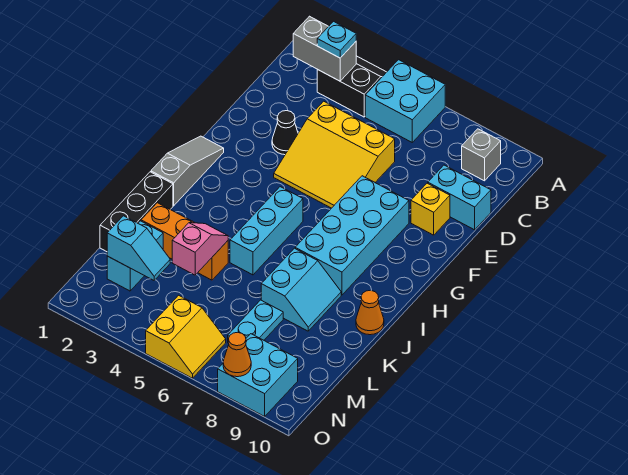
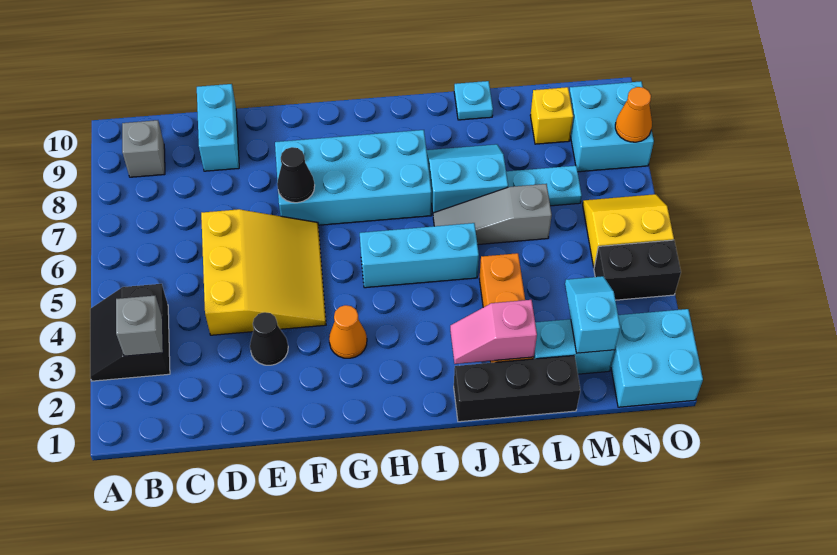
cyan 2x2 brick [365,60,445,142] -> cyan 2x2 brick moved to [611,309,703,407]
grey 1x2 brick [293,16,356,81] -> grey 1x1 brick [116,296,163,356]
cyan 1x1 plate [317,21,356,58] -> cyan 1x1 plate moved to [454,81,493,120]
yellow 1x1 brick [411,183,450,235] -> yellow 1x1 brick moved to [530,87,573,144]
none -> black 1x1 cone [277,147,315,203]
grey 1x3 slope [151,136,224,206] -> grey 1x3 slope moved to [433,184,552,245]
orange 1x1 cone [356,290,384,335] -> orange 1x1 cone moved to [329,305,367,358]
pink 1x2 slope [172,223,228,275] -> pink 1x2 slope moved to [450,300,537,364]
none -> black 1x2 brick [594,240,681,300]

